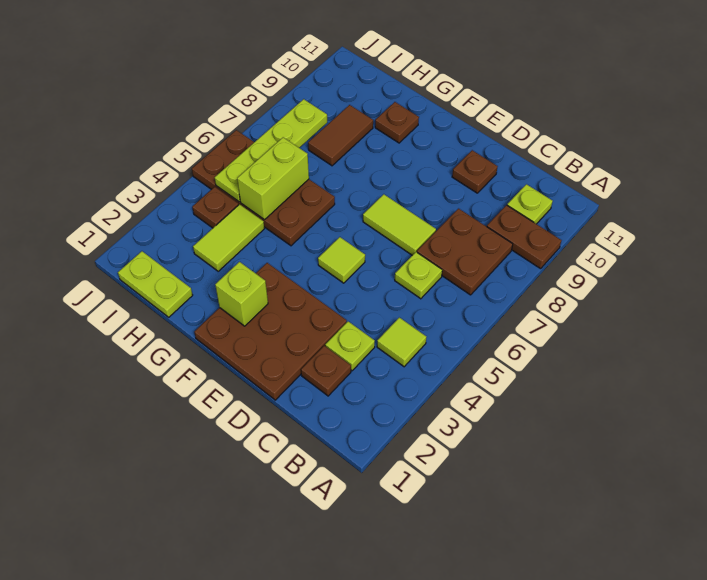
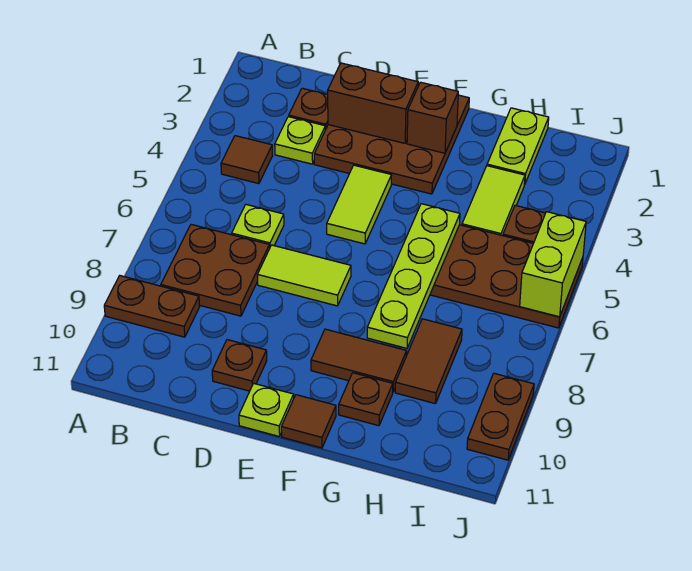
lime 1x1 tile [377,317,426,367] -> brown 1x1 tile [221,136,272,184]
lime 1x1 plate [507,184,553,224] -> lime 1x1 plate moved to [239,383,294,436]
none -> brown 1x2 brick [328,63,419,143]
lime 1x1 tile [318,237,365,283] -> lime 1x2 tile [327,165,392,244]
lime 1x1 brick [215,262,268,326] -> brown 1x1 brick [407,82,458,153]
none -> brown 1x2 tile [311,329,407,392]
none -> brown 1x1 tile [281,395,336,448]
lime 1x2 plate [118,251,193,317] -> lime 1x2 plate turned to [487,108,549,185]
lime 1x2 brick [237,137,309,220] -> lime 1x2 brick moved to [520,212,586,317]
lime 1x4 plate [215,99,327,202] -> lime 1x4 plate moved to [367,204,460,348]
none -> brown 1x2 plate [467,373,534,460]

